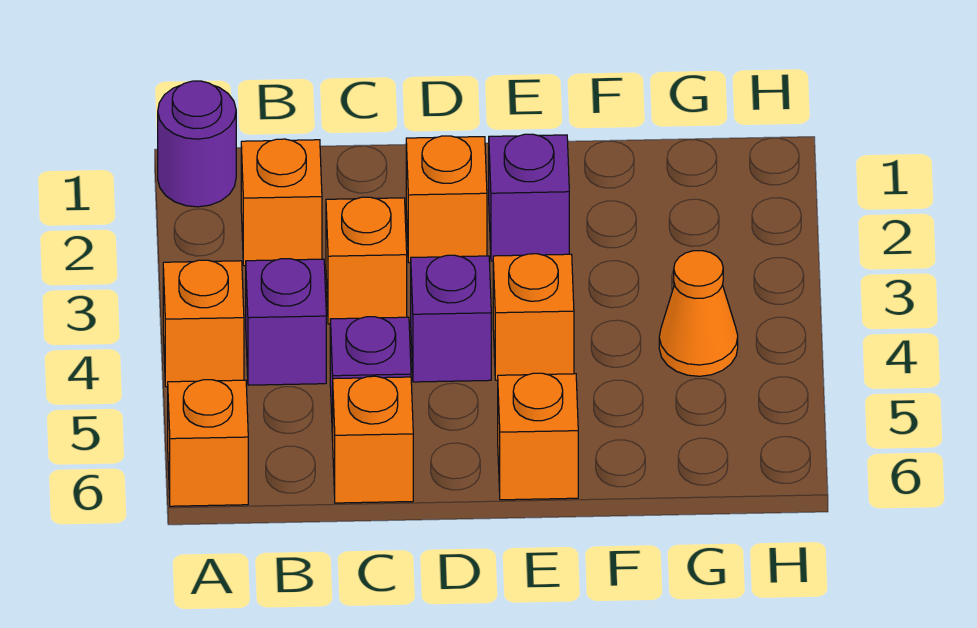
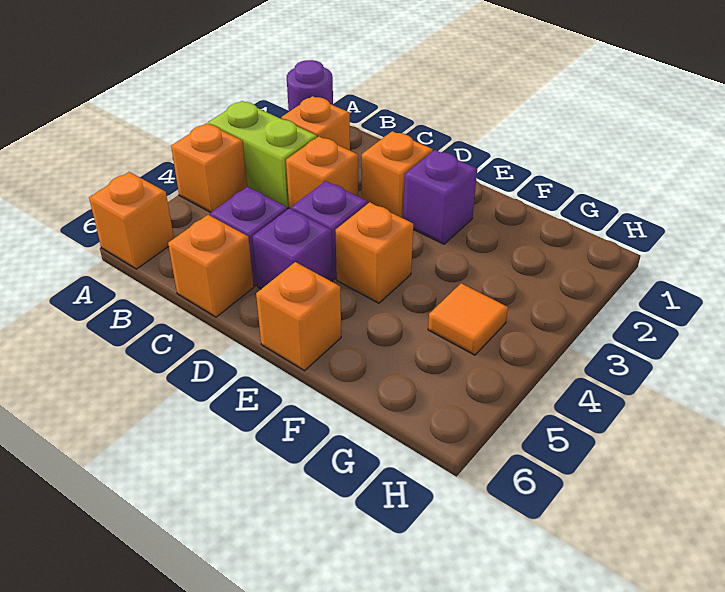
none -> lime 1x2 brick [209,101,317,209]
purple 1x1 brick [246,259,326,385] -> purple 1x1 brick moved to [252,209,333,289]
orange 1x1 cone [659,251,738,376] -> orange 1x1 tile [428,283,508,355]

